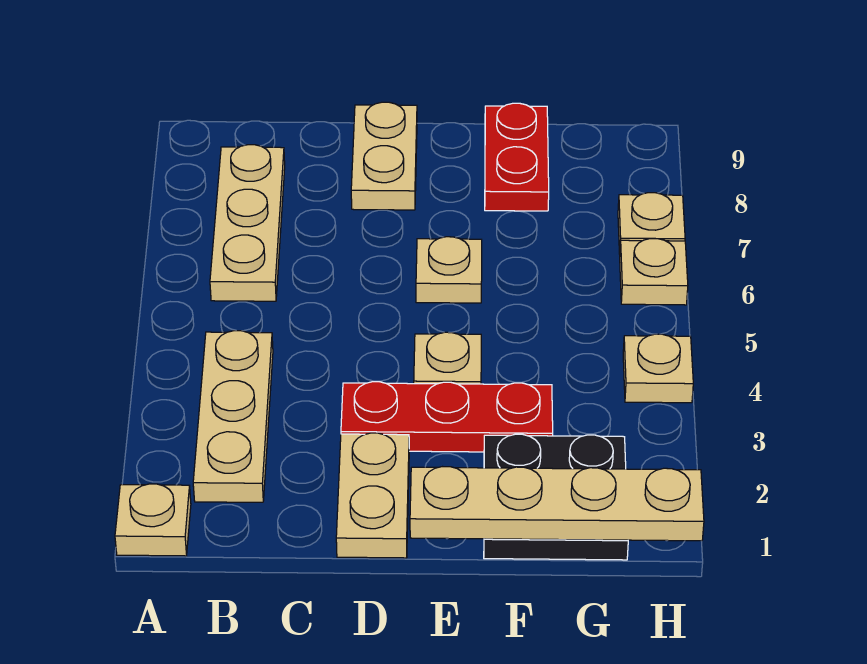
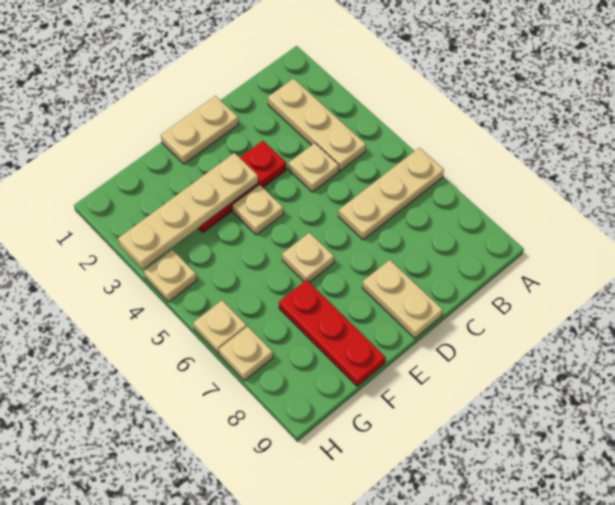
tan 1x1 plate [115,484,191,556] -> tan 1x1 plate moved to [289,143,339,192]
tan 1x3 plate [210,145,285,301] -> tan 1x3 plate turned to [339,148,444,240]
tan 1x2 plate [336,433,409,558] -> tan 1x2 plate turned to [161,96,238,164]
tan 1x4 plate [410,467,704,541] -> tan 1x4 plate moved to [118,153,258,269]
black 2x2 plate [484,434,628,560] -> none
red 1x2 plate [485,103,549,211] -> red 1x3 plate [279,280,385,386]

